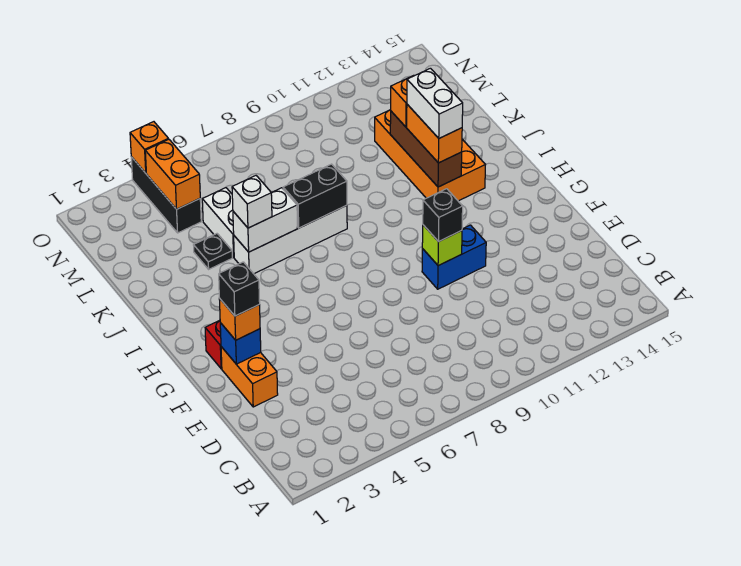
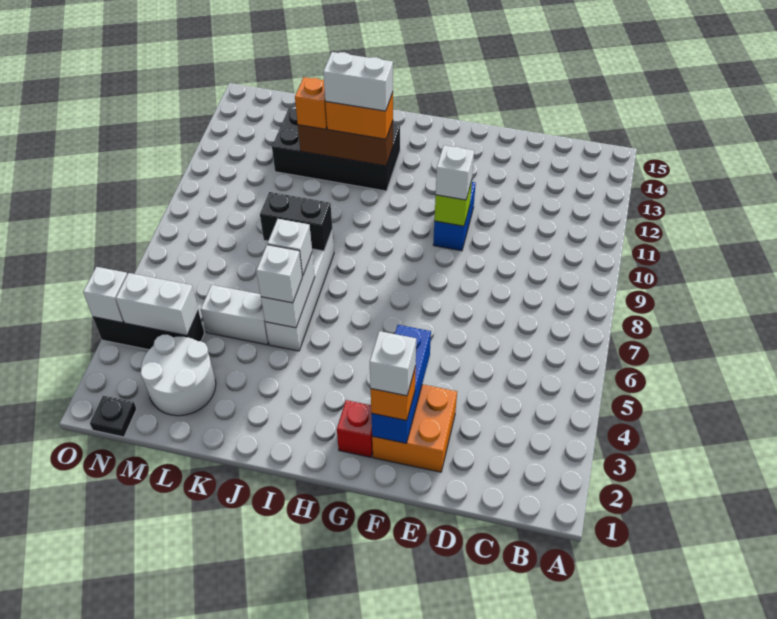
orange 1x2 brick [221,347,278,407] -> orange 2x2 brick [372,384,457,472]
blue 1x1 brick [220,323,261,364] -> blue 1x3 brick [371,325,431,443]
black 1x1 brick [219,262,260,316] -> white 1x1 brick [370,331,416,396]
black 1x1 brick [423,189,463,242] -> white 1x1 brick [436,145,474,200]
orange 2x4 brick [375,110,486,201] -> black 2x4 brick [272,108,400,191]
none -> white 1x1 brick [267,219,312,276]
black 1x2 brick [283,164,347,228] -> black 1x2 brick turned to [260,192,332,251]
black 1x1 plate [194,234,232,269] -> black 1x1 plate moved to [90,396,136,437]
none -> white 2x2 round brick [141,335,216,416]
orange 1x2 brick [145,140,200,209] -> white 1x2 brick [116,273,198,335]
orange 1x1 brick [130,122,169,173] -> white 1x1 brick [83,267,127,323]

